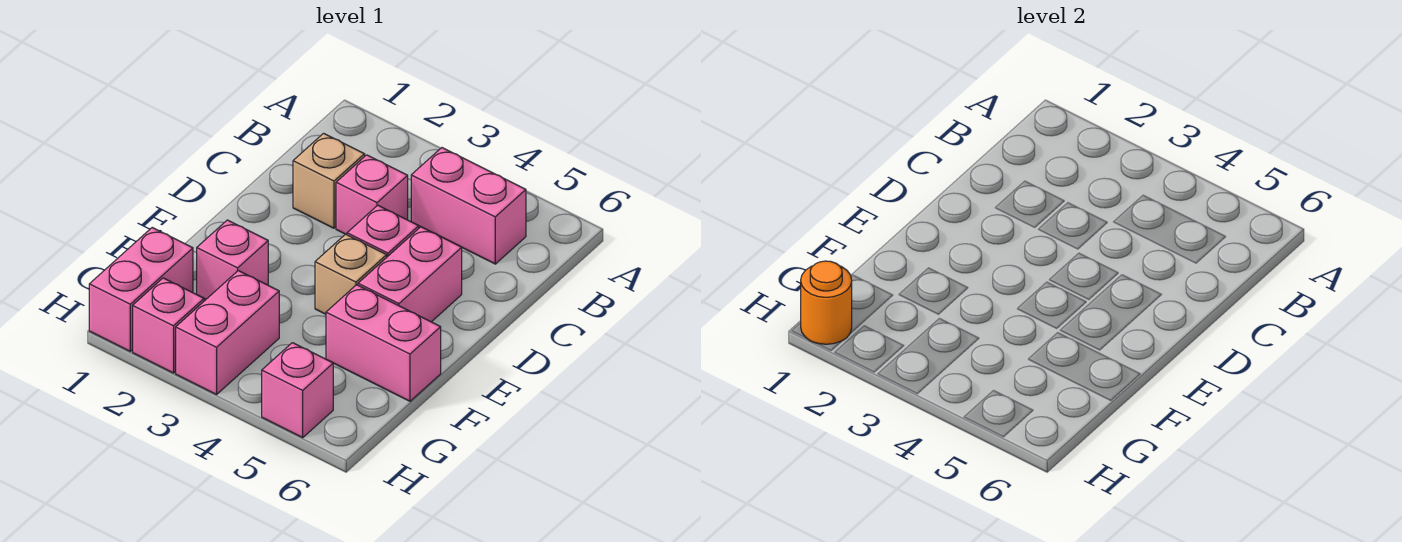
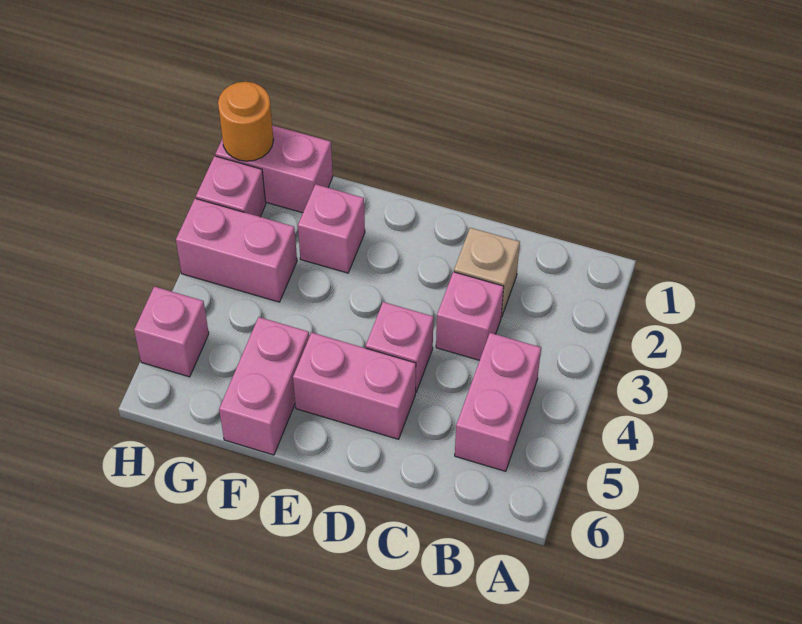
tan 1x1 brick [315,234,387,314] -> none

